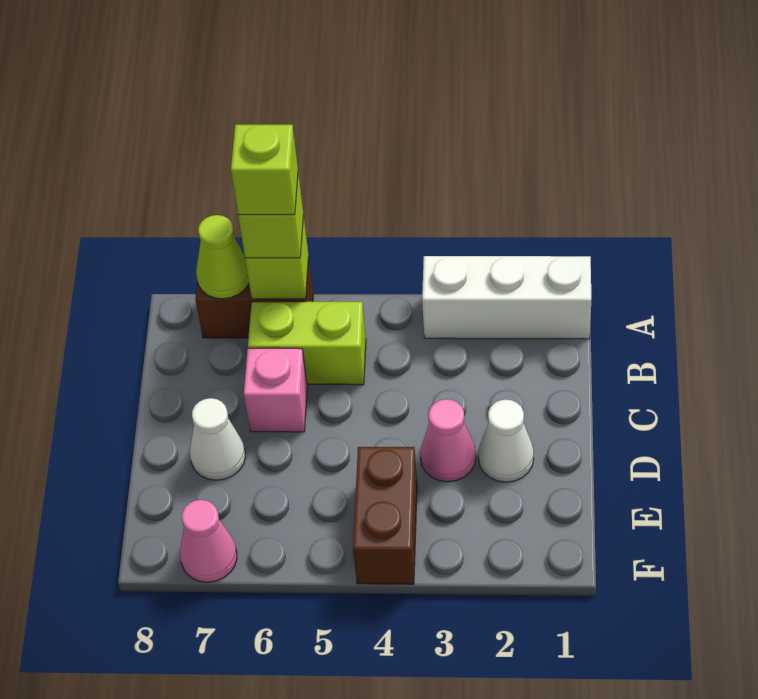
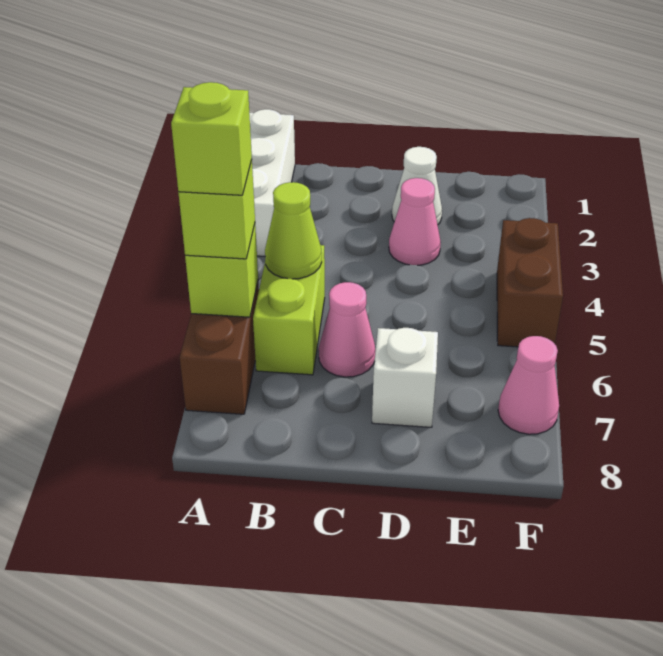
lime 1x1 cone [196,215,249,299] -> lime 1x1 cone moved to [265,182,322,279]
pink 1x1 brick [244,348,307,432] -> pink 1x1 cone [319,282,375,377]
white 1x1 cone [190,398,245,480] -> white 1x1 brick [372,328,438,427]
brown 1x2 brick [353,447,417,584] -> brown 1x2 brick turned to [497,218,563,347]

